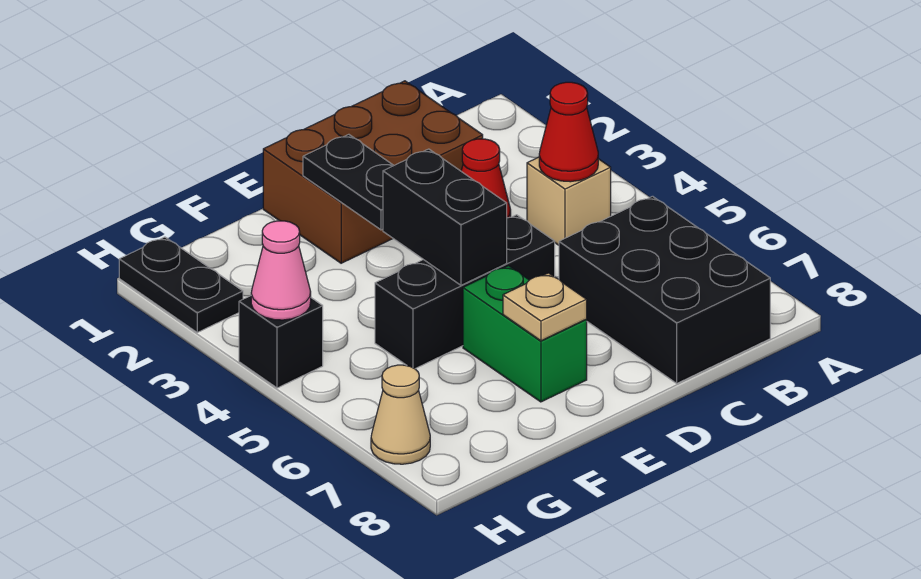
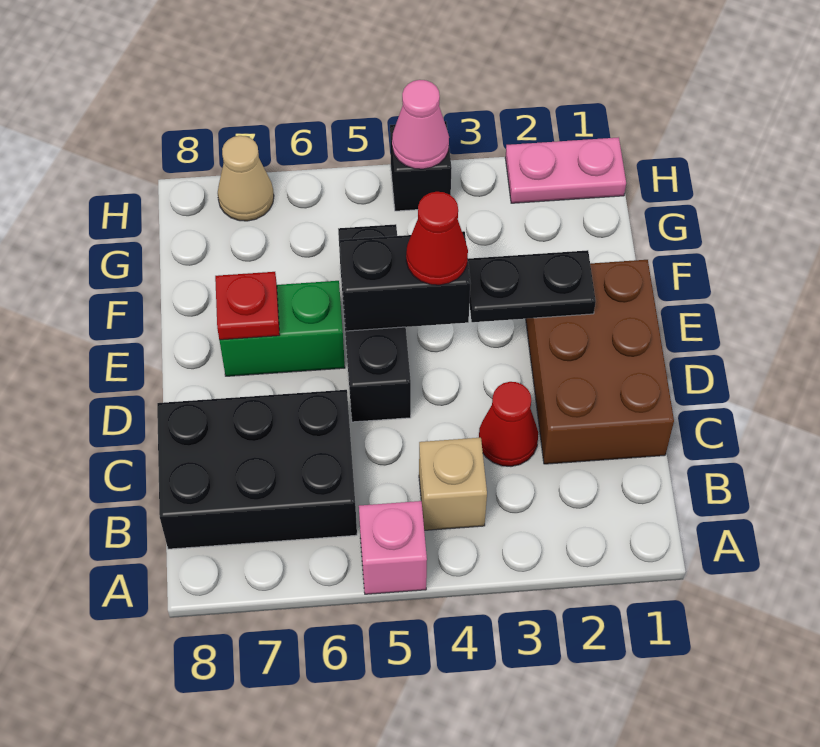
none -> pink 1x1 brick [359,501,427,594]
red 1x1 cone [539,82,598,182] -> red 1x1 cone moved to [406,192,468,285]
tan 1x1 plate [503,273,587,341] -> red 1x1 plate [215,272,280,340]
black 1x2 plate [119,237,243,332] -> pink 1x2 plate [505,137,626,203]

